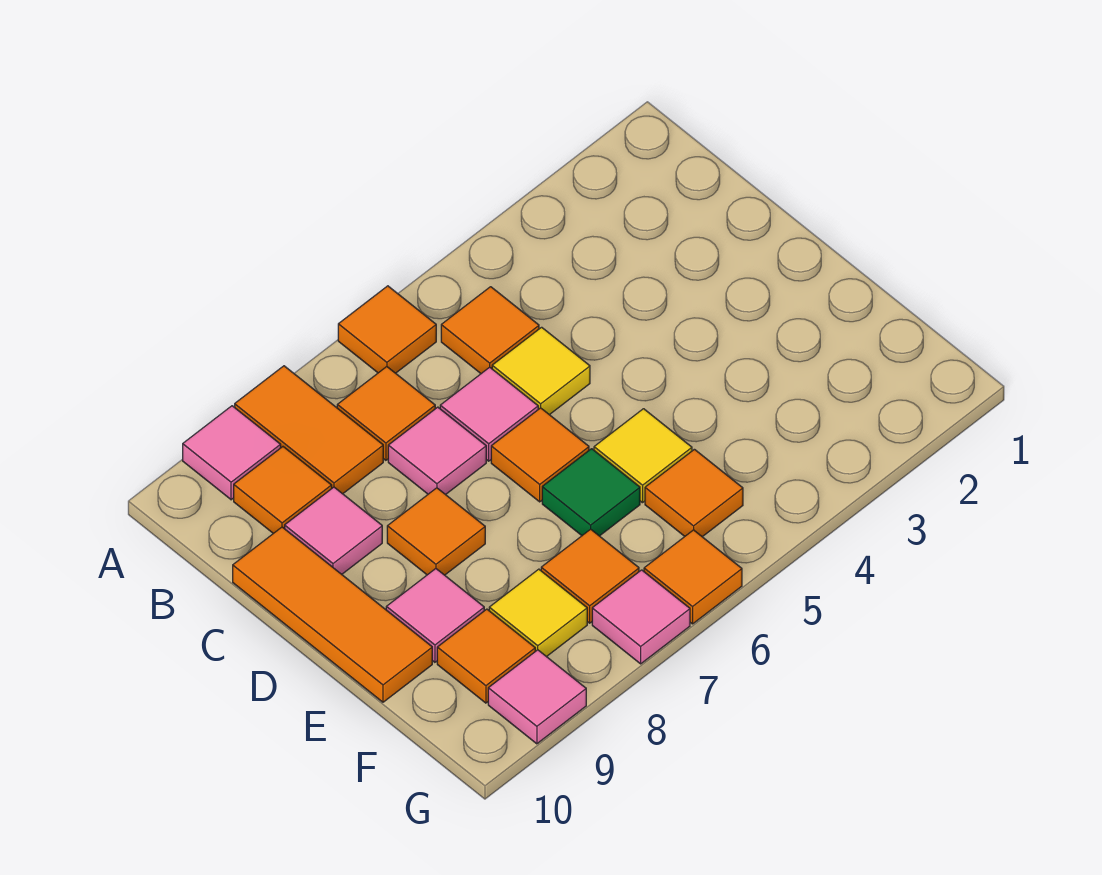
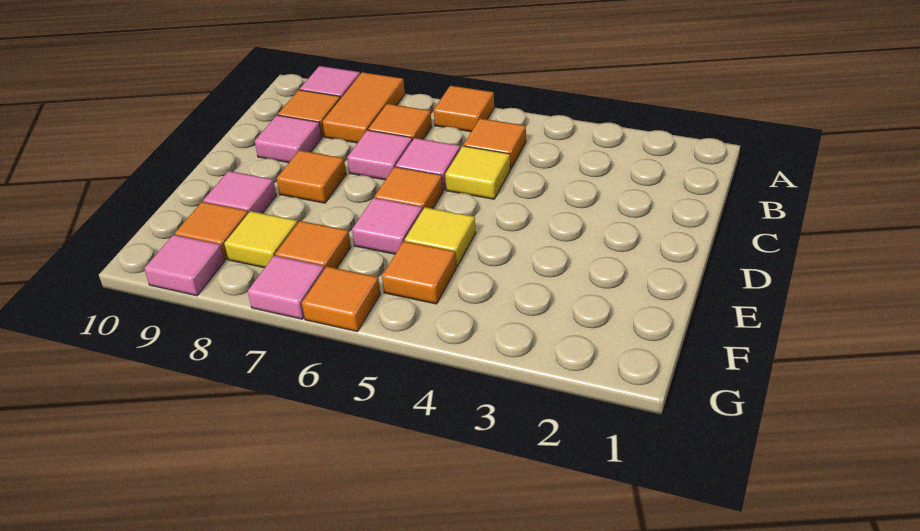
orange 1x3 tile [233,527,432,702] -> none
green 1x1 tile [542,449,640,536] -> pink 1x1 tile [352,198,422,254]

